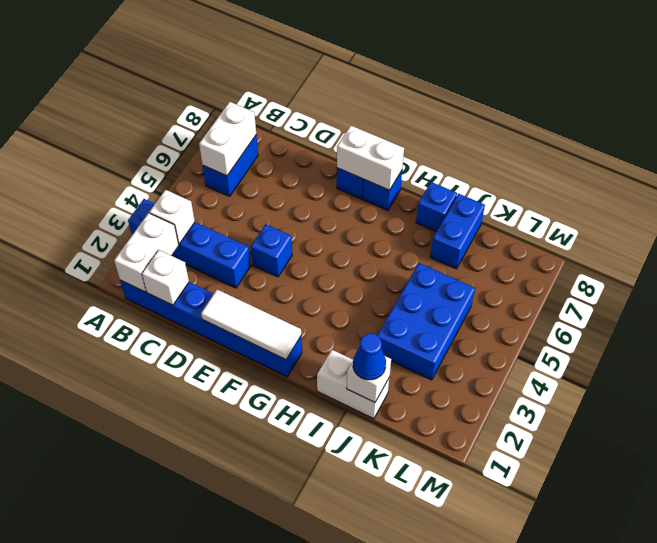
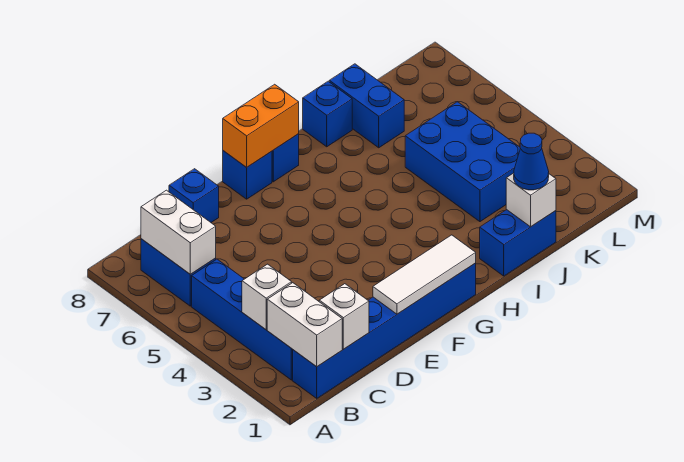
blue 1x4 brick [128,199,251,288] -> blue 1x4 brick turned to [192,259,293,380]
blue 1x1 brick [251,224,292,277] -> blue 1x1 brick moved to [169,169,219,222]
white 1x2 brick [337,126,404,190] -> orange 1x2 brick [223,84,299,167]
white 1x2 brick [317,350,389,419] -> blue 1x2 brick [480,210,556,276]

